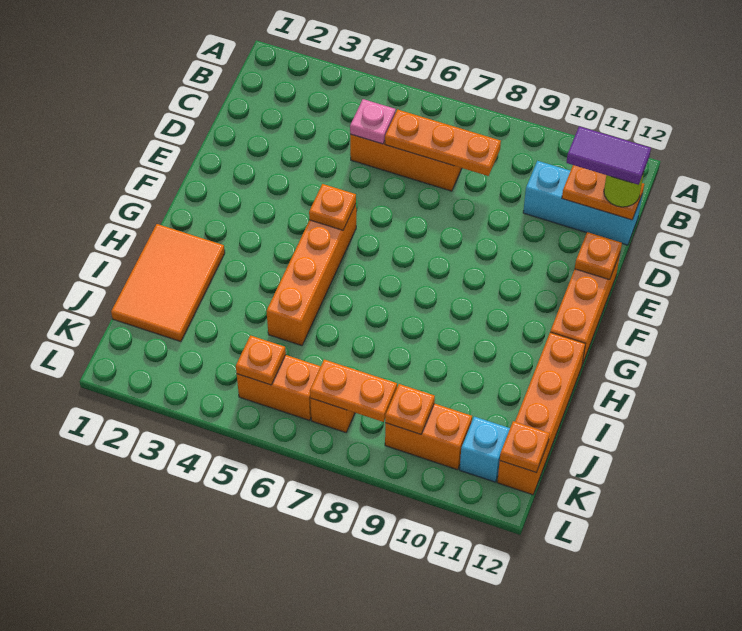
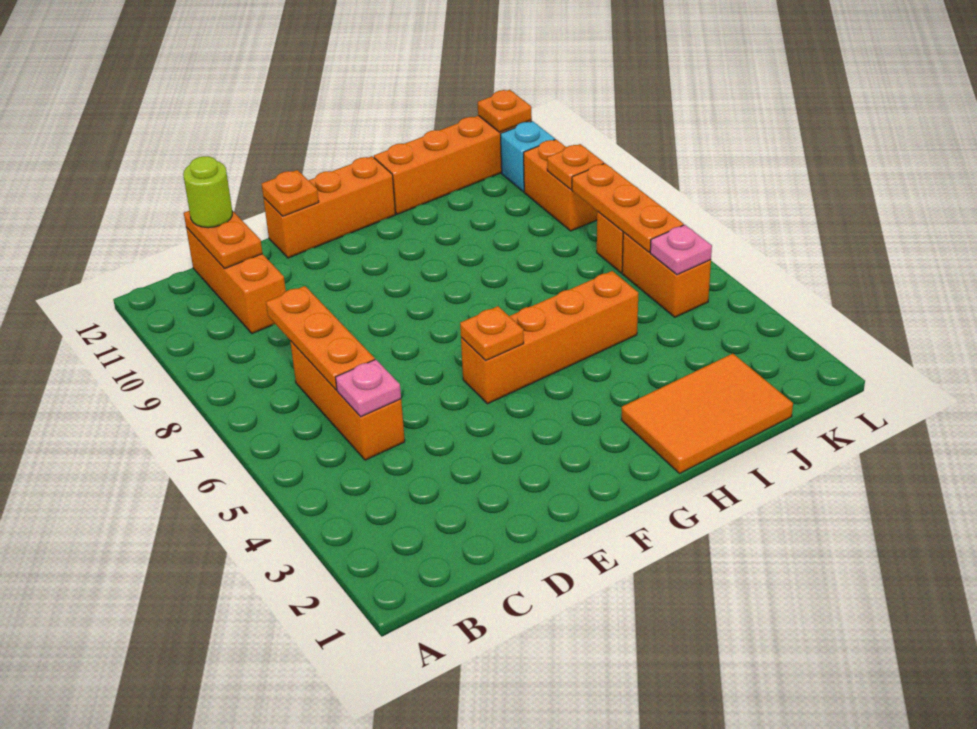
cyan 1x3 brick [523,161,643,245] -> orange 1x3 brick [186,227,286,333]
purple 1x2 tile [566,126,651,185] -> none
orange 1x1 plate [236,335,286,385] -> pink 1x1 plate [650,225,712,275]
orange 1x2 plate [310,360,397,422] -> orange 1x3 plate [572,163,684,252]

